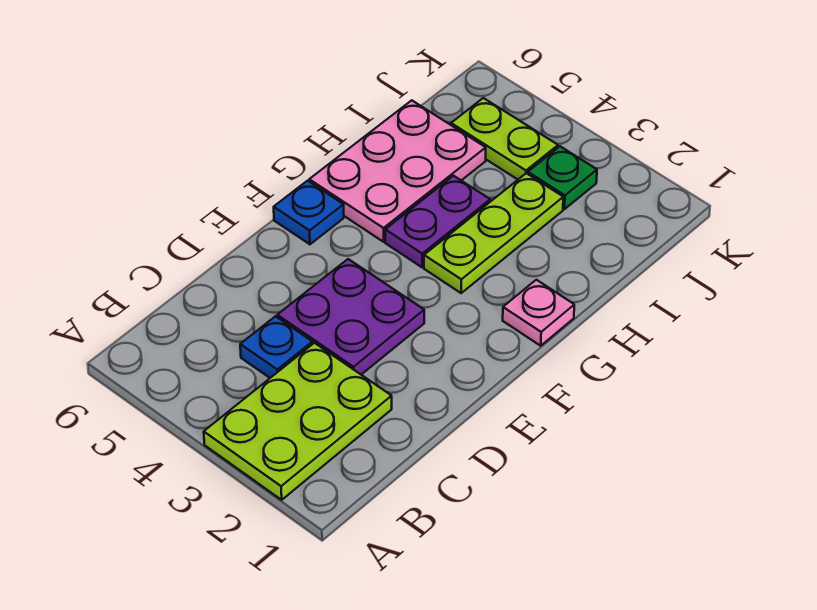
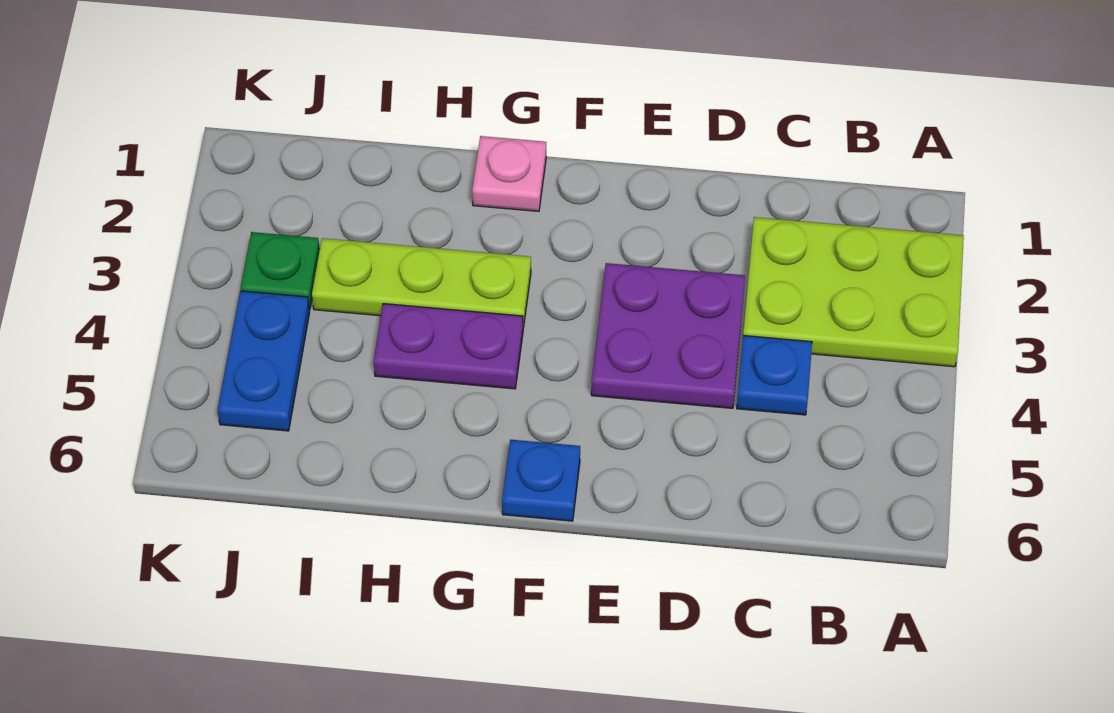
pink 2x3 plate [309,100,486,242] -> none
lime 1x2 plate [451,98,558,179] -> blue 1x2 plate [217,291,310,431]

